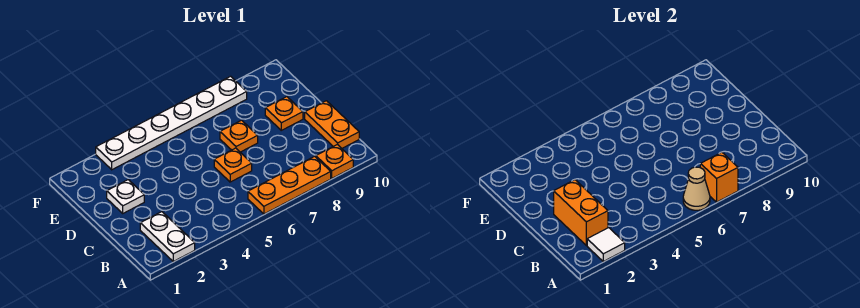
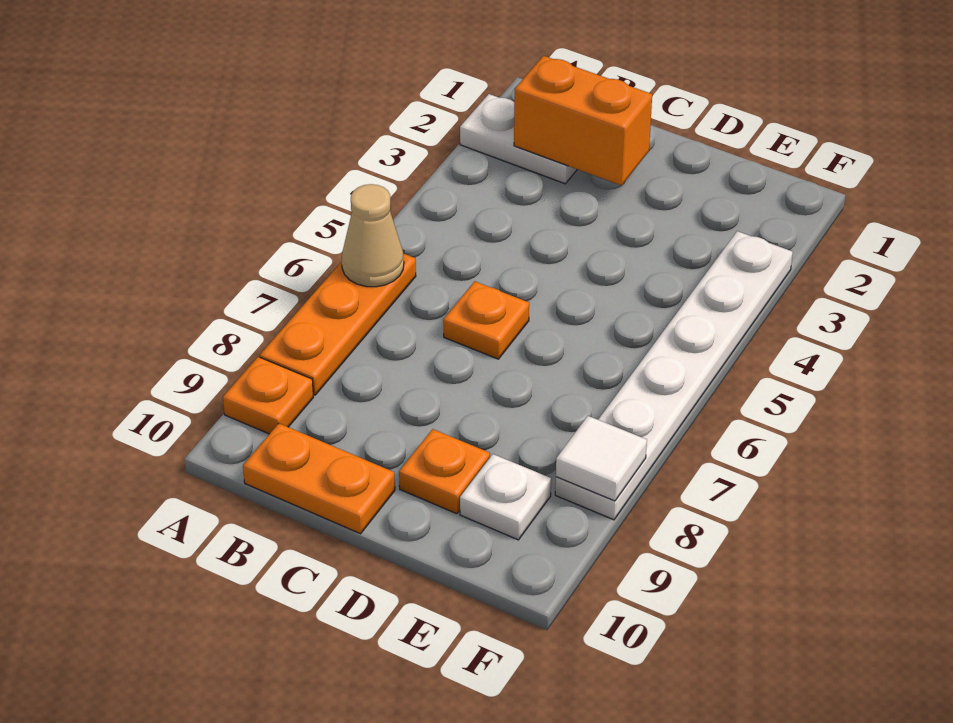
white 1x1 tile [587,228,625,261] -> white 1x1 tile moved to [556,416,647,501]
orange 1x1 brick [700,152,738,202] -> none
white 1x1 plate [107,180,144,213] -> white 1x1 plate moved to [460,454,551,540]
orange 1x1 plate [220,120,258,152] -> none

